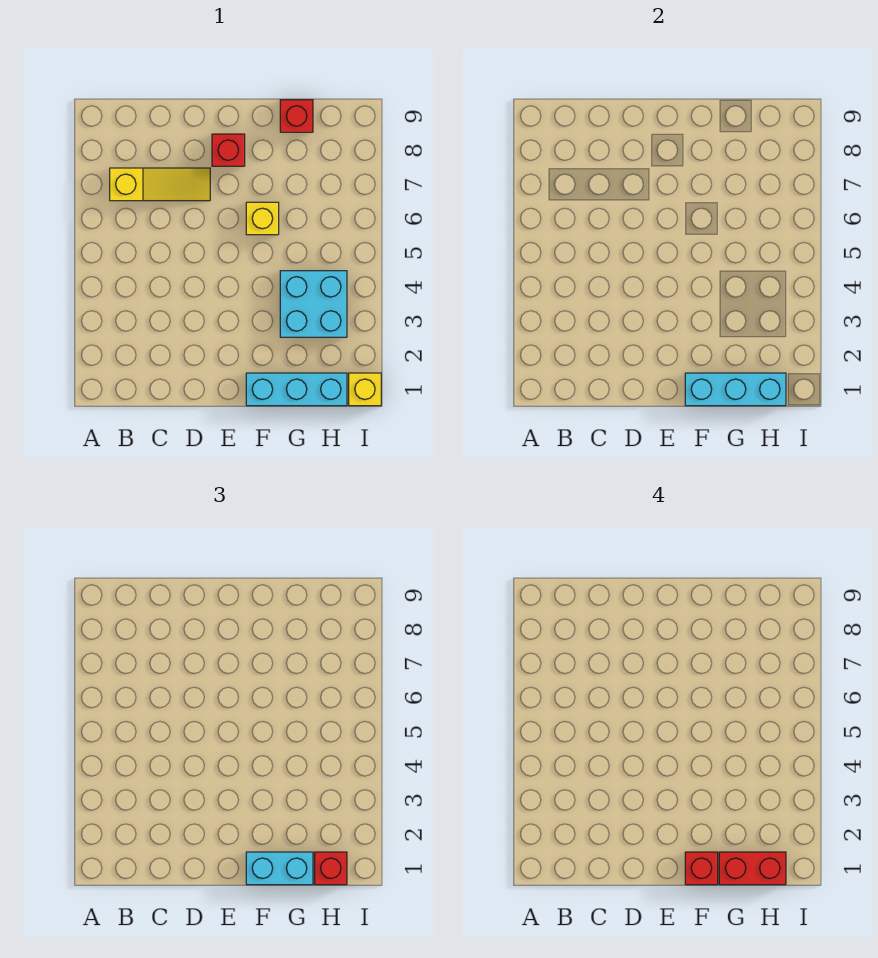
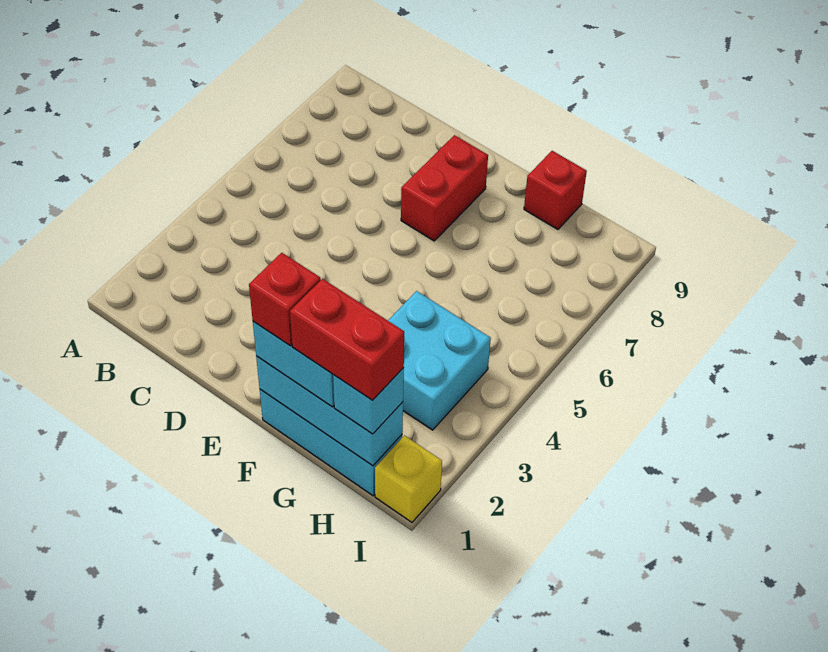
yellow 1x3 slope [110,168,210,201] -> none
red 1x1 brick [212,134,245,166] -> red 1x2 brick [401,135,488,241]
yellow 1x1 brick [246,202,279,235] -> none
red 1x1 brick [315,852,347,885] -> cyan 1x1 brick [333,368,404,434]

